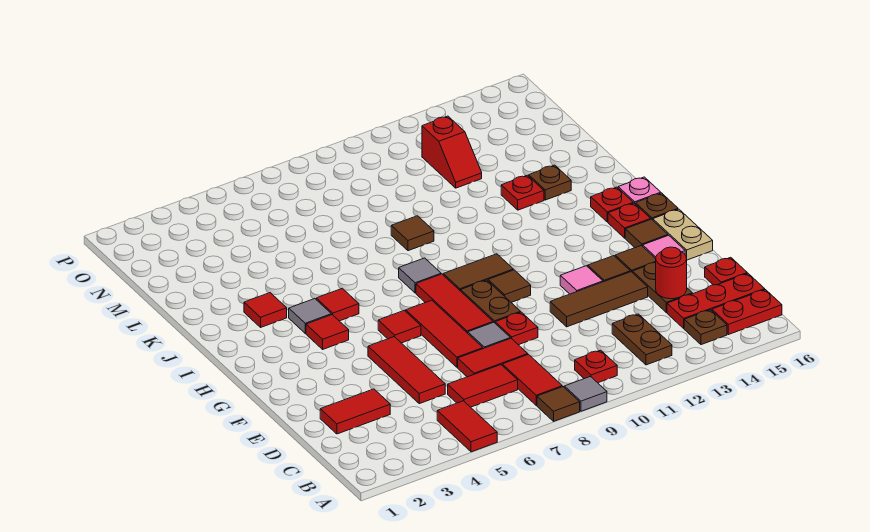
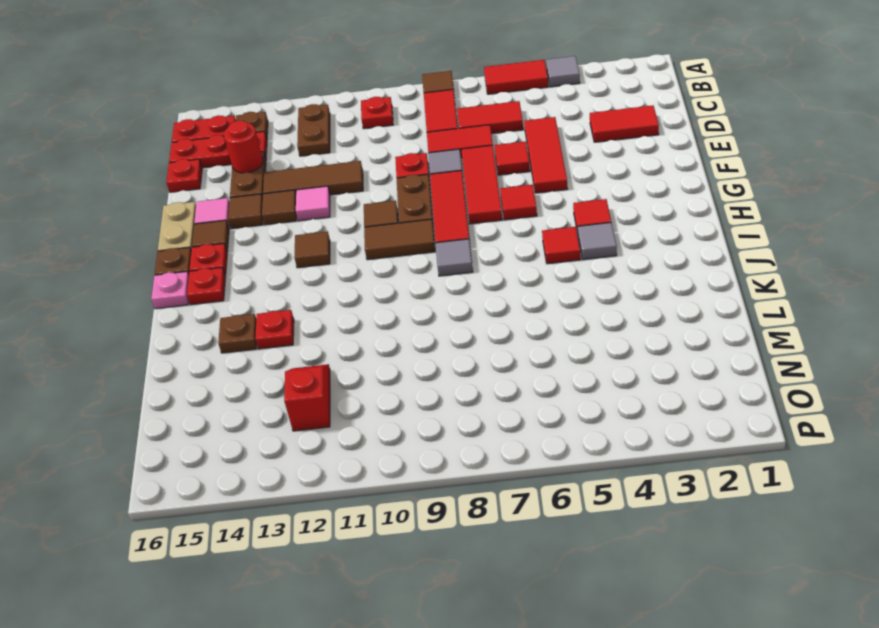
red 1x2 tile [437,401,497,452] -> red 1x2 tile turned to [484,60,548,94]
grey 1x1 tile [564,377,607,411] -> grey 1x1 tile moved to [546,56,580,87]
red 1x1 tile [244,293,287,327] -> red 1x1 tile moved to [494,141,530,175]
brown 1x1 tile [391,216,434,251] -> brown 1x1 tile moved to [294,231,330,268]

